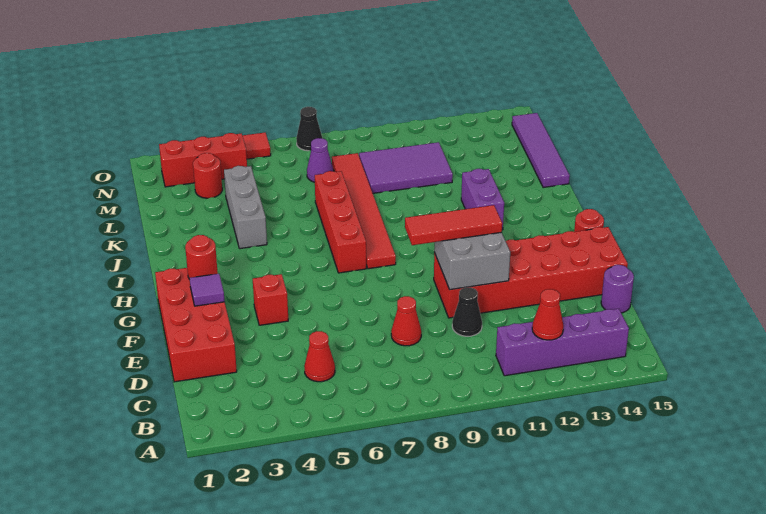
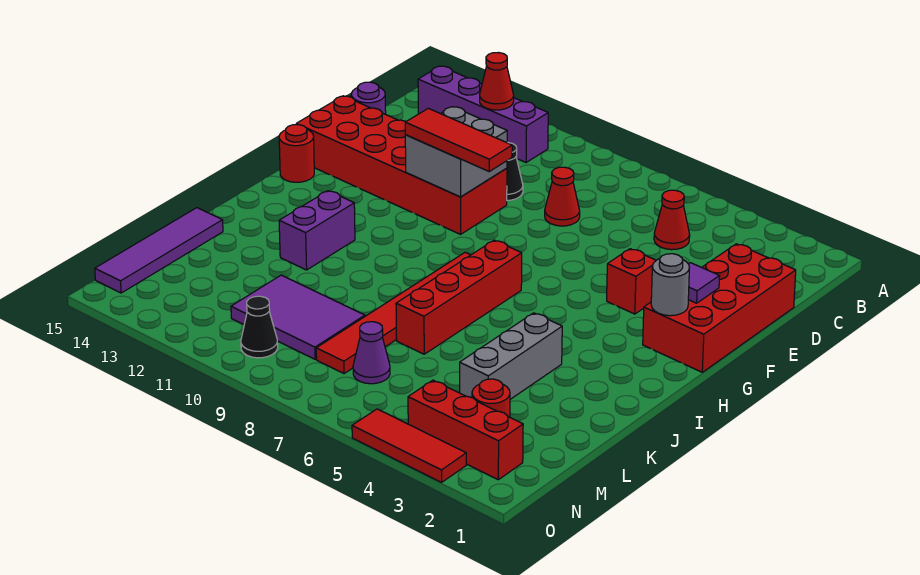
red 1x1 round brick [185,235,218,279] -> grey 1x1 round brick [651,254,689,316]
black 1x1 cone [296,107,322,151] -> black 1x1 cone moved to [241,296,278,358]

